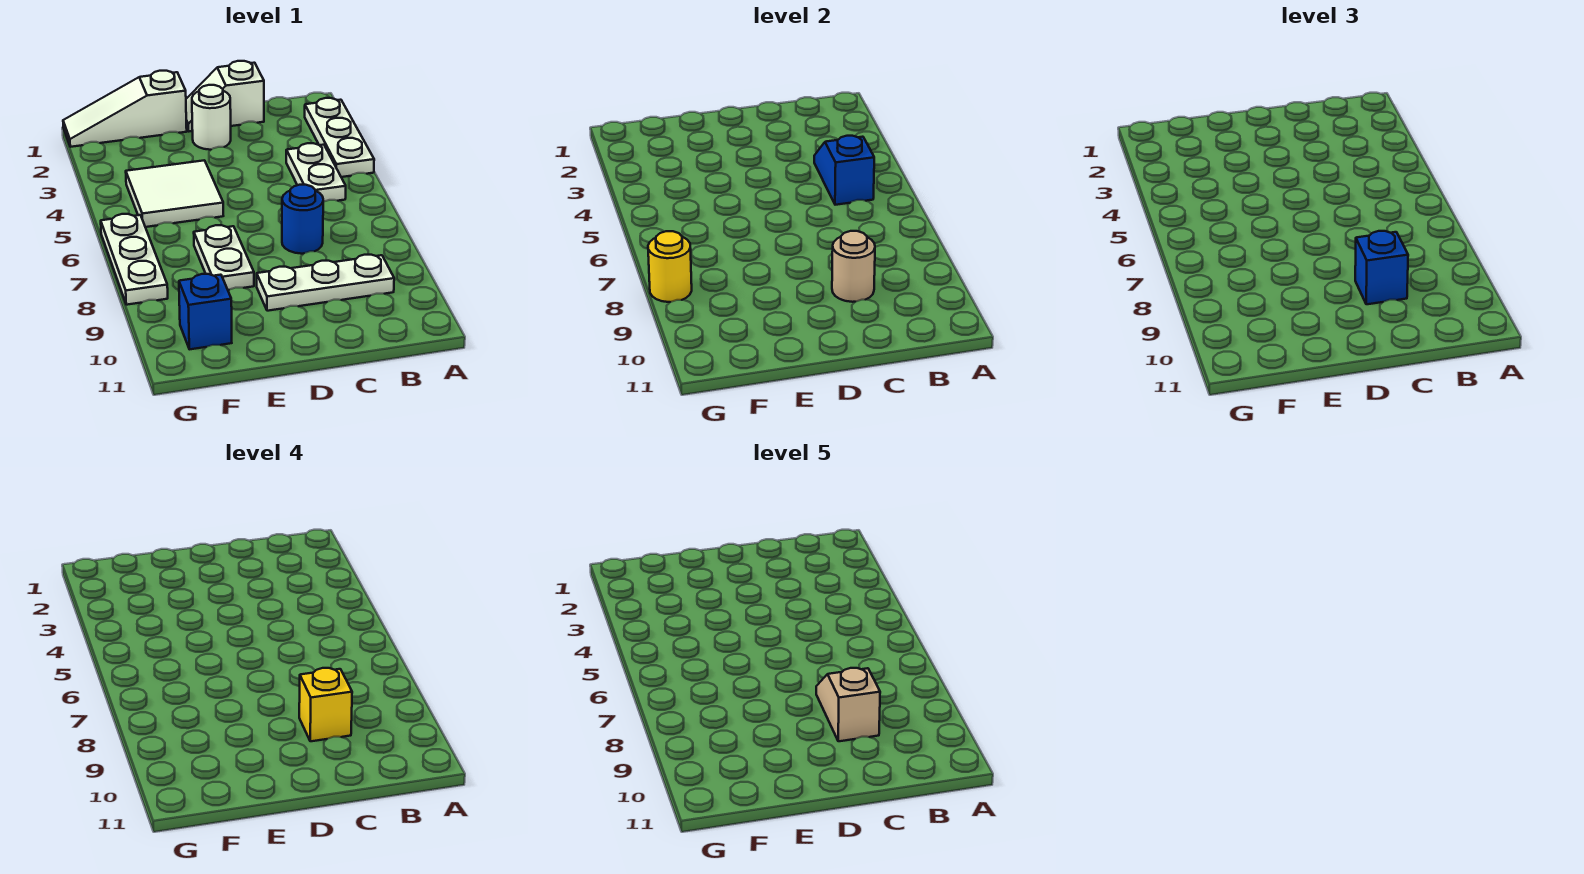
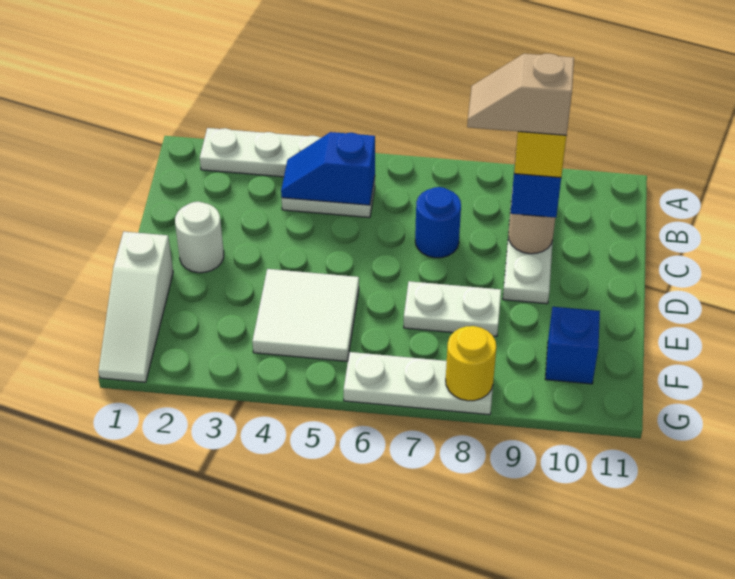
white 1x2 slope [186,61,264,131] -> none

